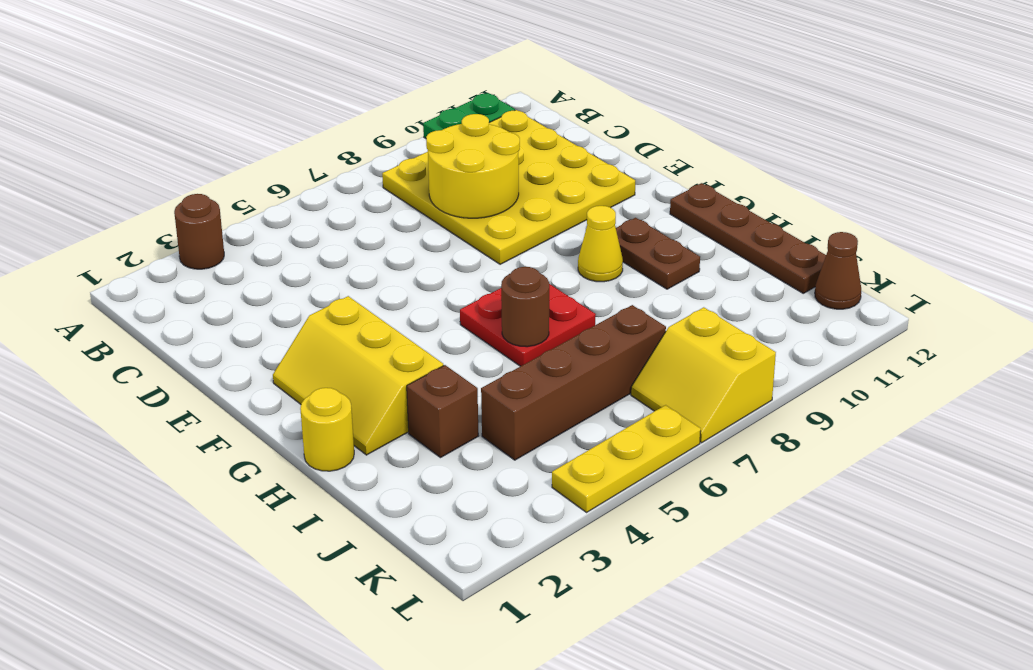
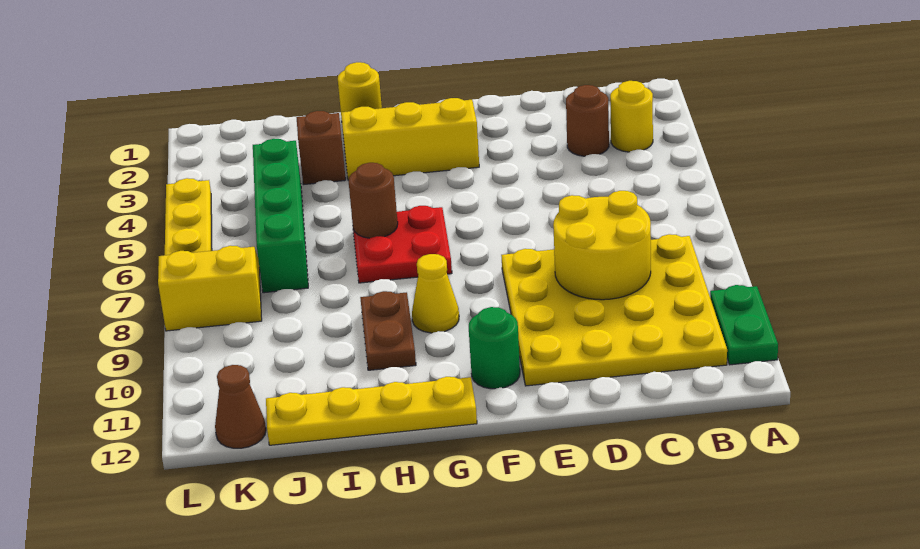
brown 1x1 round brick [174,194,224,269] -> brown 1x1 round brick moved to [566,85,609,156]
none -> yellow 1x1 round brick [610,81,653,152]
none -> green 1x1 round brick [469,307,520,389]
brown 1x2 plate [616,218,700,289] -> brown 1x2 plate turned to [360,291,416,370]
brown 1x4 plate [670,183,826,293] -> yellow 1x4 plate [266,377,477,445]
brown 1x4 brick [481,305,666,460] -> green 1x4 brick [253,139,308,293]

